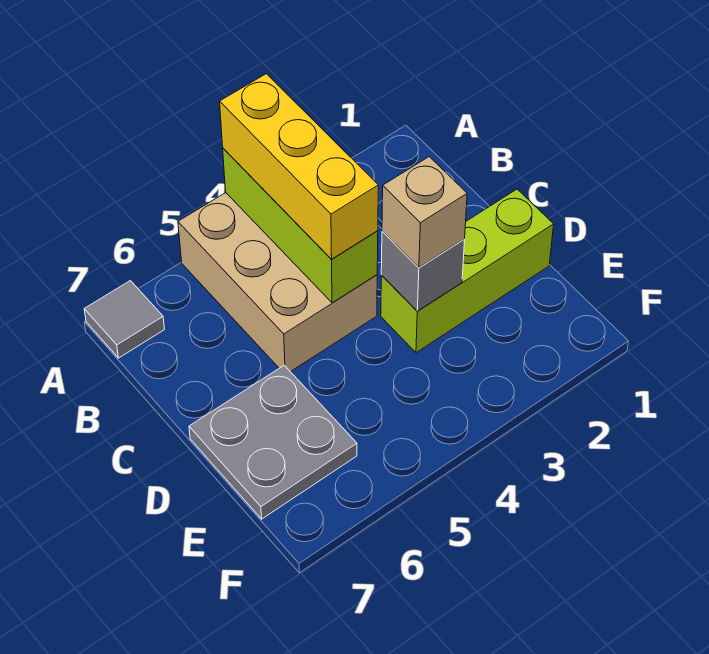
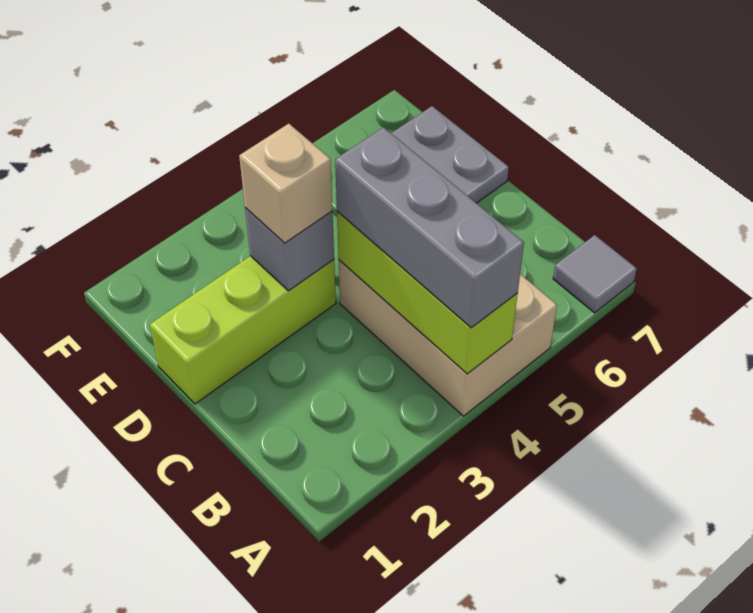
yellow 1x3 brick [220,74,378,259] -> grey 1x3 brick [335,127,524,328]

